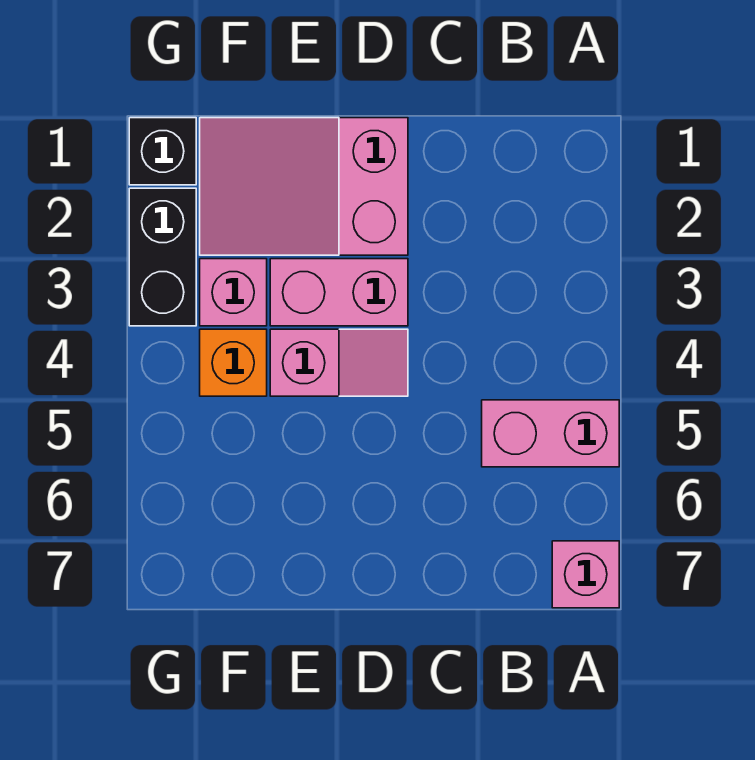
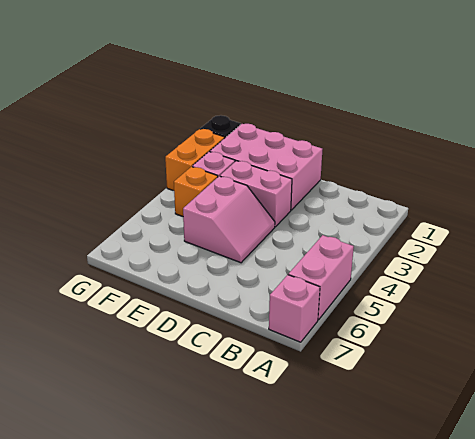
pink 1x2 brick [482,400,619,467] -> pink 1x2 brick turned to [288,235,354,320]
pink 2x3 slope [200,118,408,255] -> pink 2x3 brick [210,124,323,210]
pink 1x2 slope [270,329,408,396] -> pink 2x2 slope [183,176,275,263]
black 1x2 brick [129,188,196,326] -> orange 1x2 brick [165,129,225,191]

